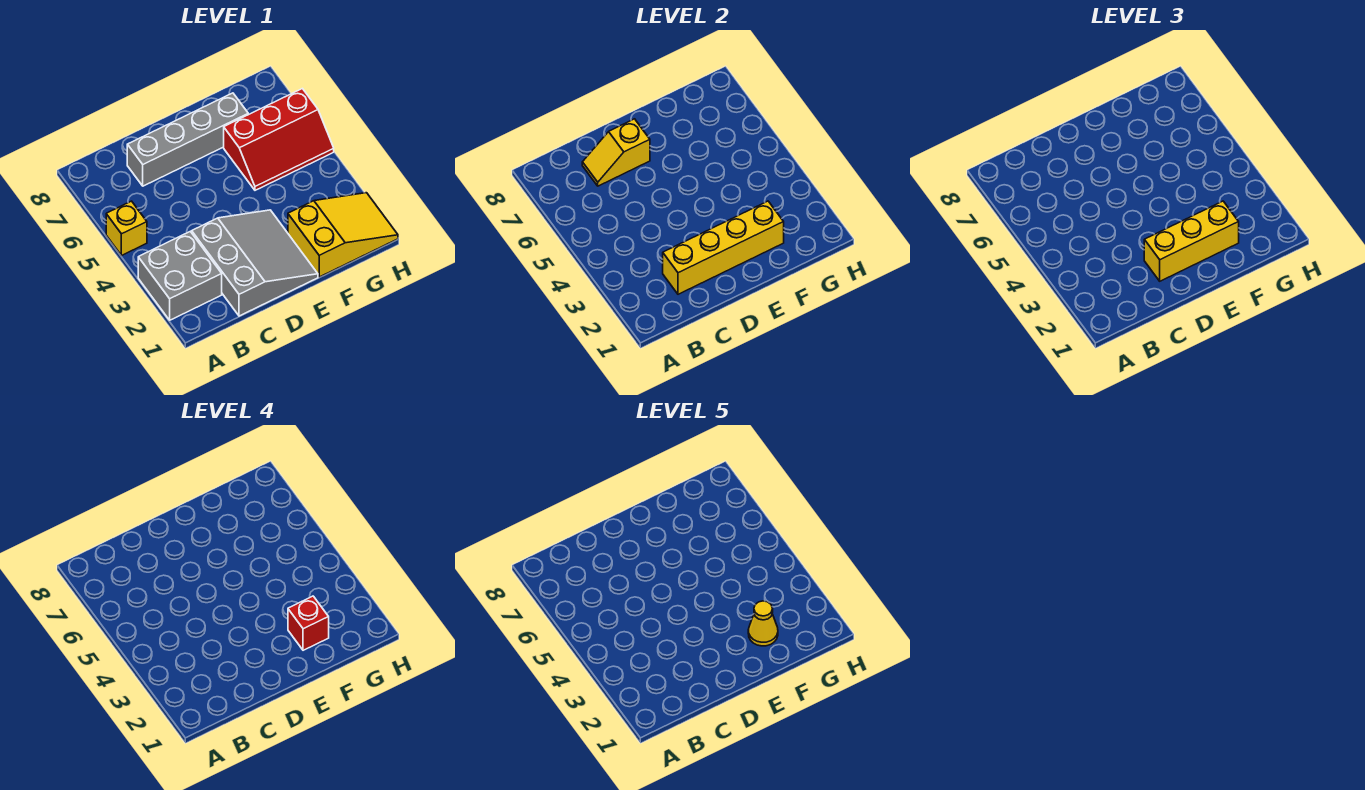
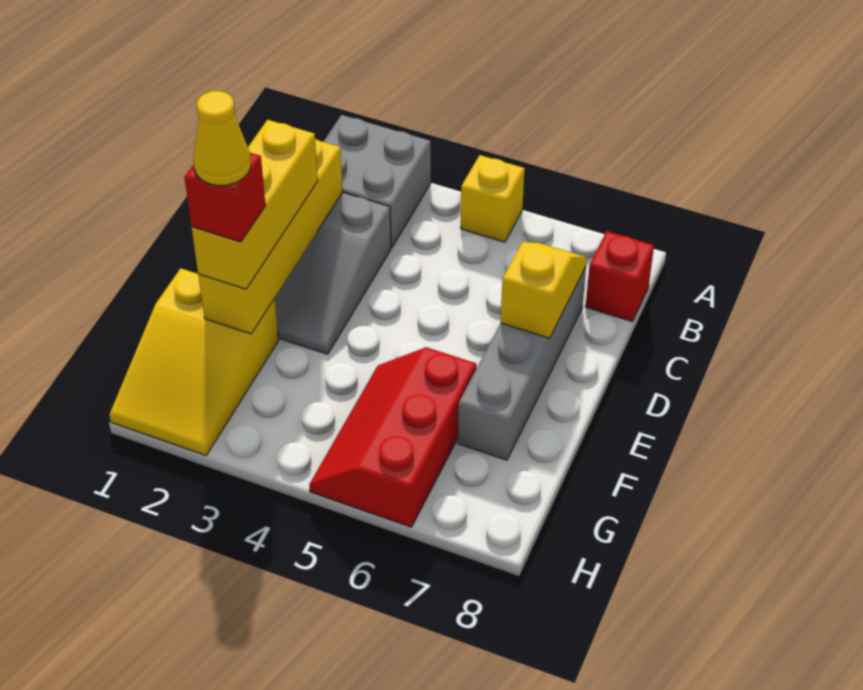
none -> red 1x1 brick [586,231,654,322]

